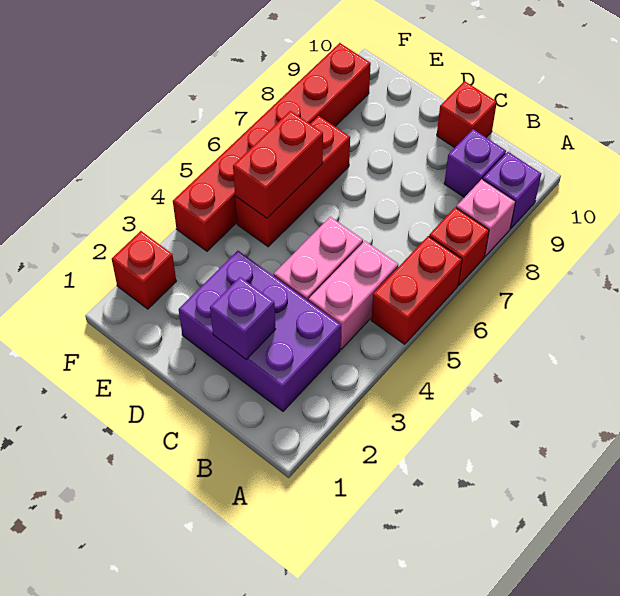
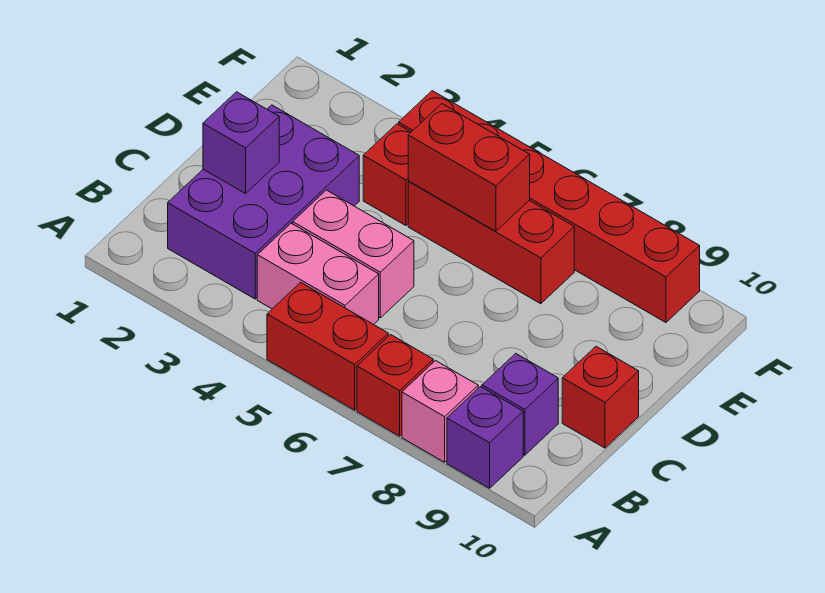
red 1x1 brick [112,231,176,309] -> red 1x1 brick moved to [363,124,411,226]

